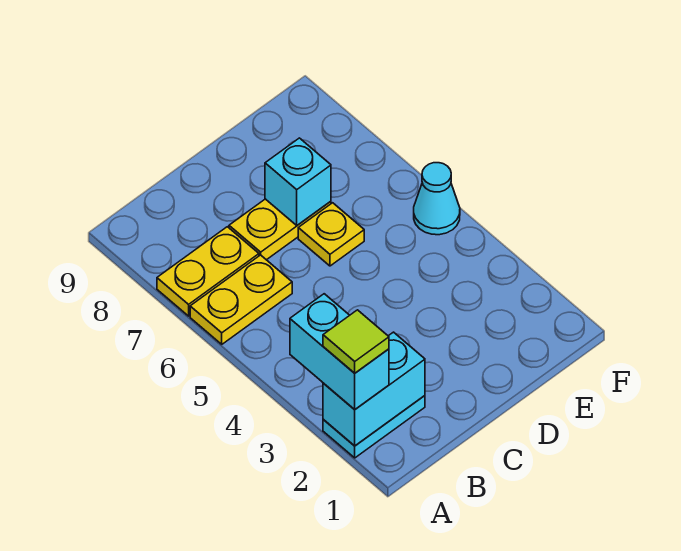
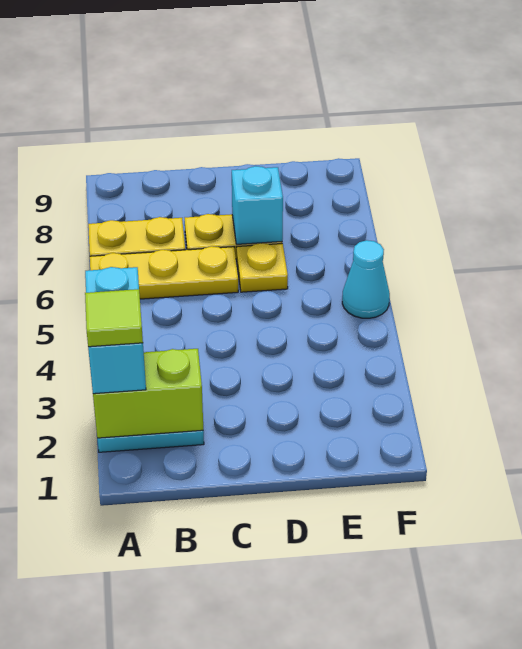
cyan 1x2 brick [323,332,425,446] -> lime 1x2 brick [93,349,203,438]
yellow 1x2 plate [190,255,292,344] -> yellow 1x3 plate [90,246,238,299]

